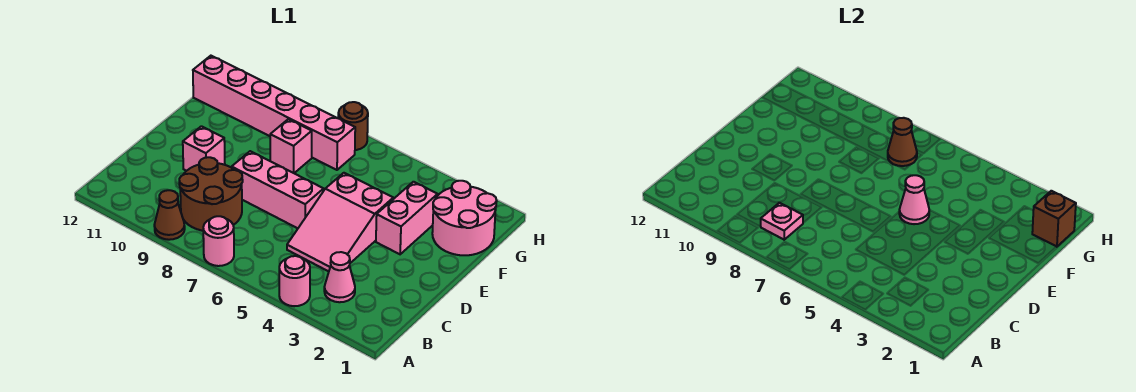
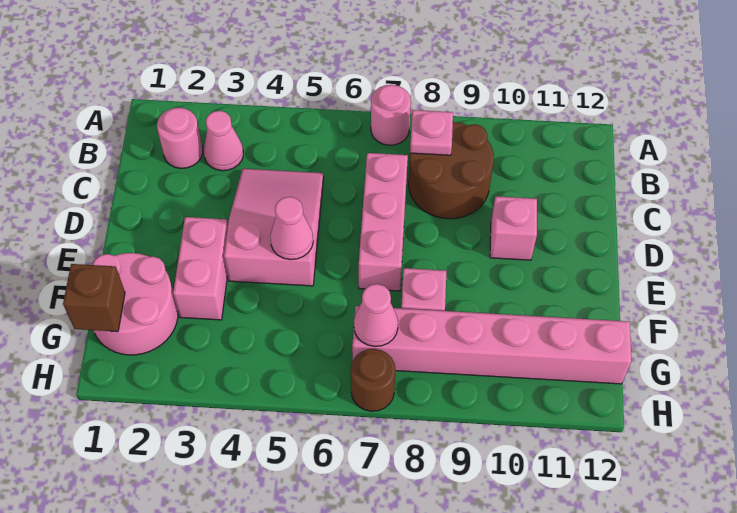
pink 1x1 round brick [279,256,310,306] -> pink 1x1 round brick moved to [157,108,203,168]
brown 1x1 cone [154,190,185,240] -> none
pink 1x3 brick [232,151,324,228] -> pink 1x3 brick turned to [359,153,408,291]
brown 1x1 cone [888,118,917,166] -> pink 1x1 cone [354,284,398,347]

